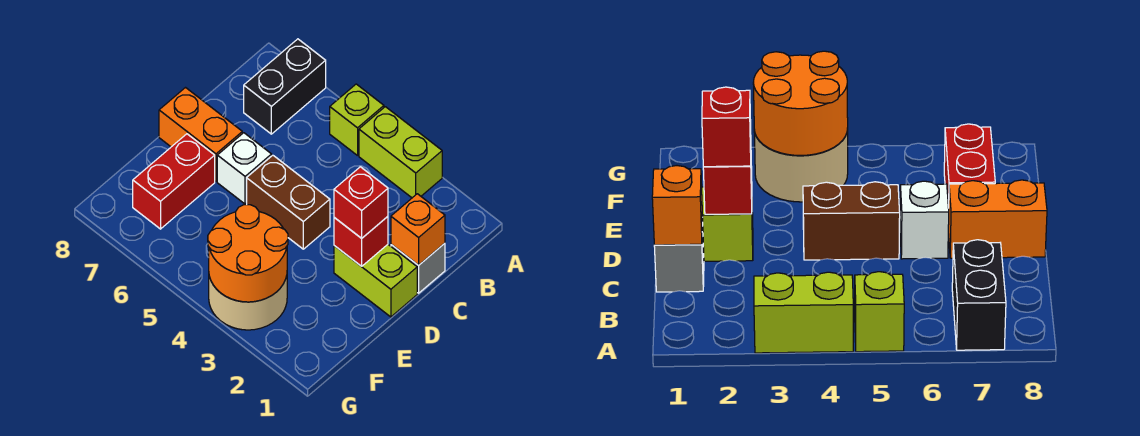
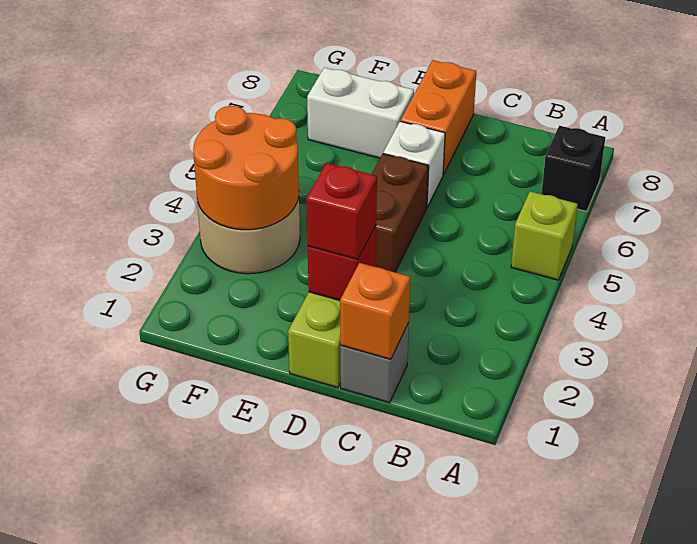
lime 1x2 brick [359,107,442,198] -> none
black 1x2 brick [244,39,326,134] -> black 1x1 brick [542,126,605,211]
red 1x2 brick [133,134,215,229] -> white 1x2 brick [307,68,414,158]

